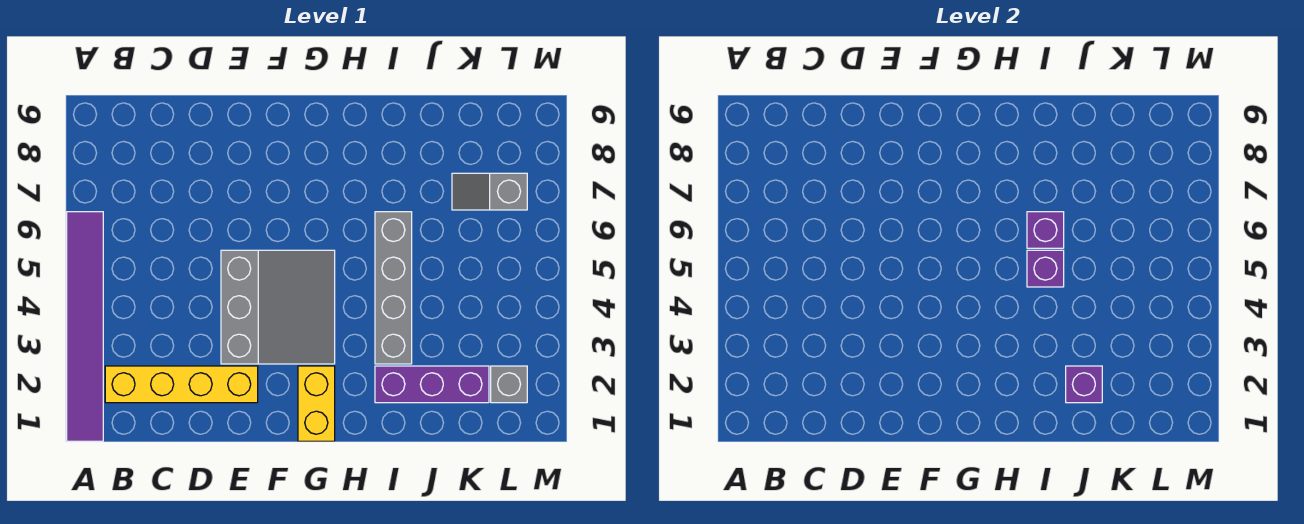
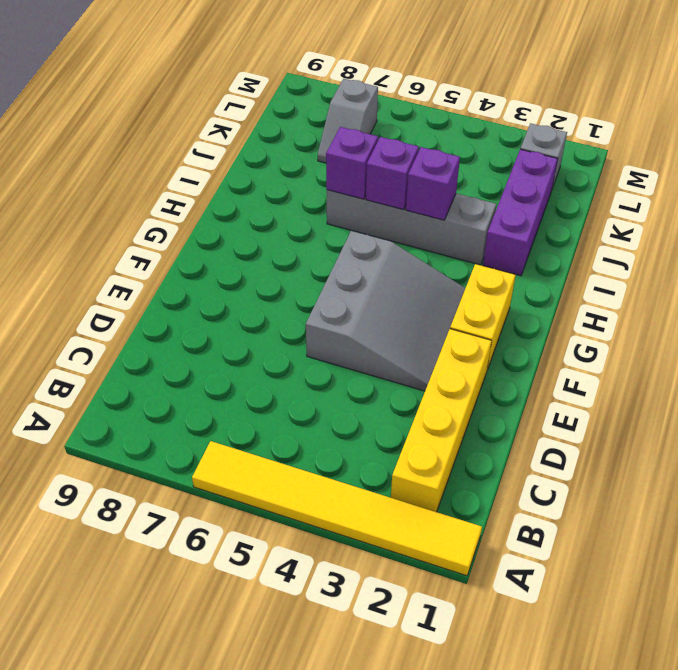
purple 1x6 tile [67,212,103,441] -> yellow 1x6 tile [192,441,482,576]
grey 3x3 slope [221,250,335,364] -> grey 3x3 slope turned to [306,231,465,391]
yellow 1x2 brick [298,366,335,441] -> yellow 1x2 brick turned to [450,264,515,370]
purple 1x1 brick [1066,366,1102,403] -> purple 1x1 brick moved to [406,147,460,220]

